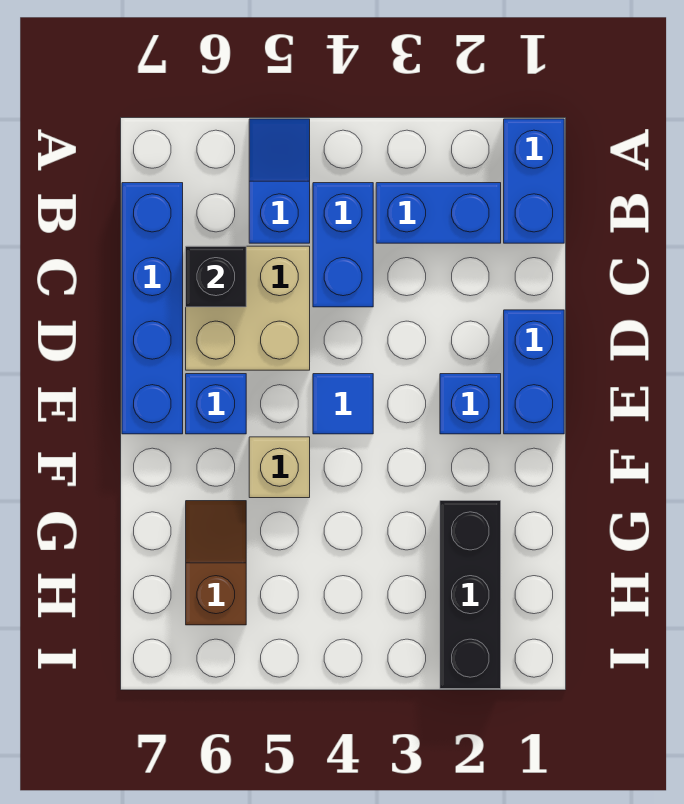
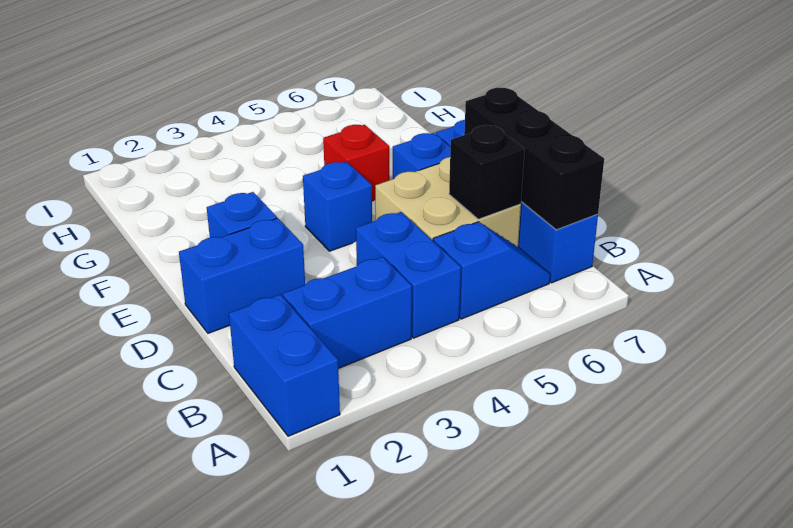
blue 1x2 slope [249,119,310,243] -> blue 1x2 slope turned to [433,222,550,319]
blue 1x2 brick [504,310,564,434] -> blue 1x2 brick turned to [179,218,305,333]
blue 1x1 tile [313,374,373,434] -> blue 1x1 brick [303,162,372,251]
tan 1x1 brick [249,437,310,498] -> red 1x1 brick [323,125,390,202]
black 1x3 brick [440,501,501,689] -> black 1x3 brick moved to [464,88,604,230]
brown 1x2 slope [186,501,246,625] -> none

